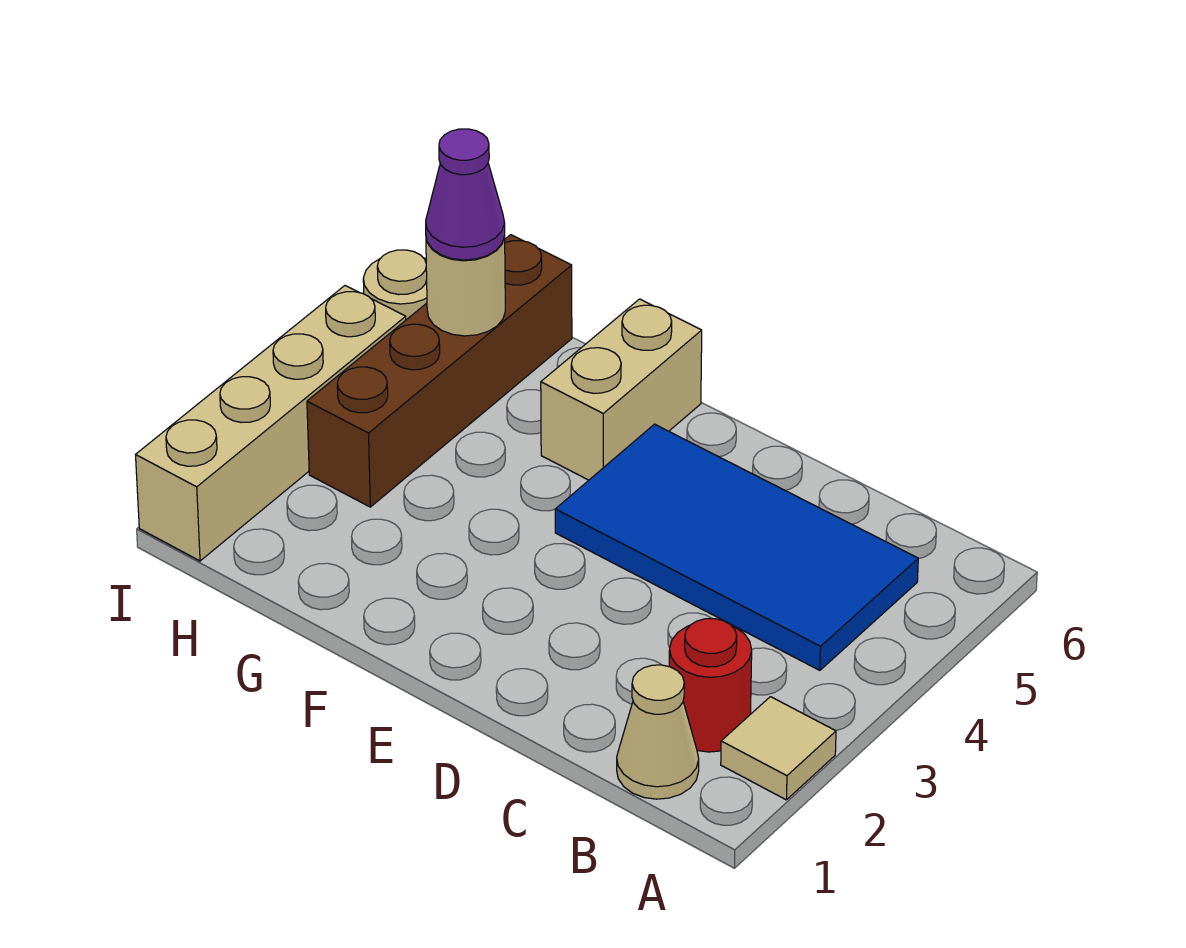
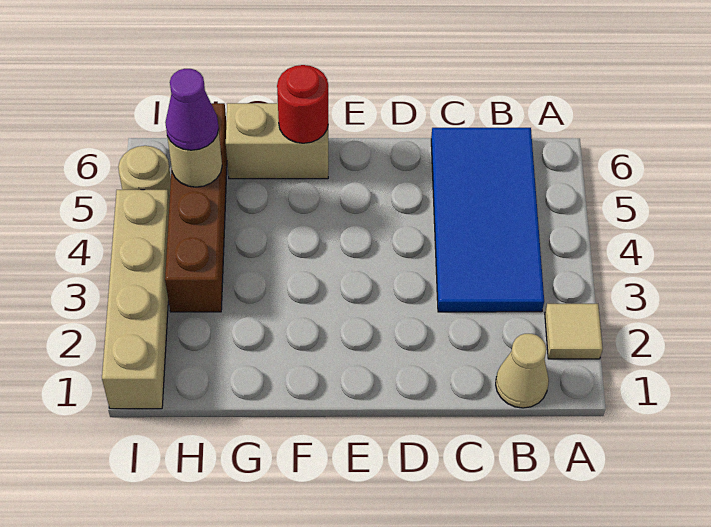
red 1x1 round brick [669,619,752,752] -> red 1x1 round brick moved to [277,65,328,143]
blue 2x4 tile [555,424,918,670] -> blue 2x4 tile turned to [431,128,544,312]
tan 1x2 brick [541,299,702,480] -> tan 1x2 brick turned to [226,103,328,179]

